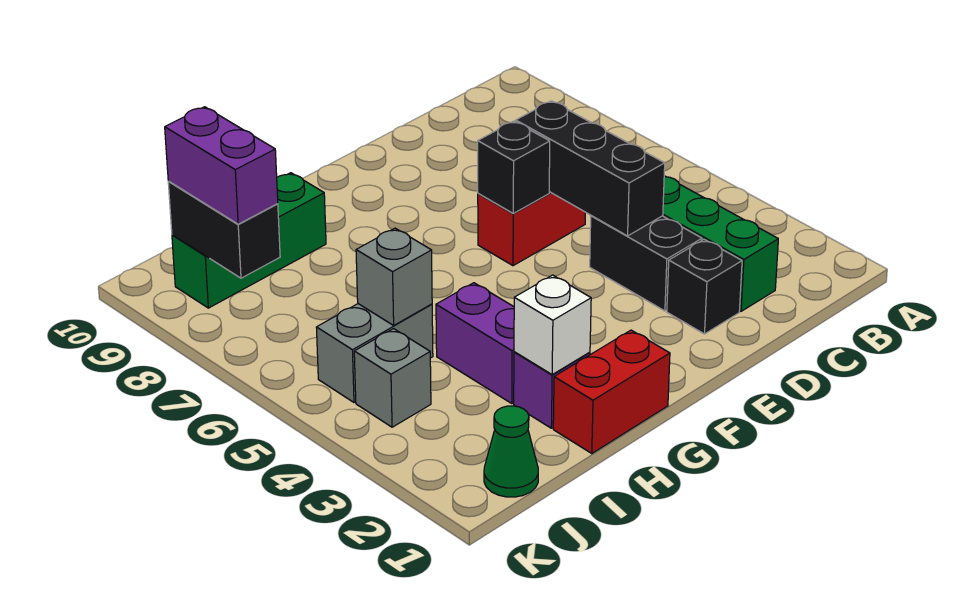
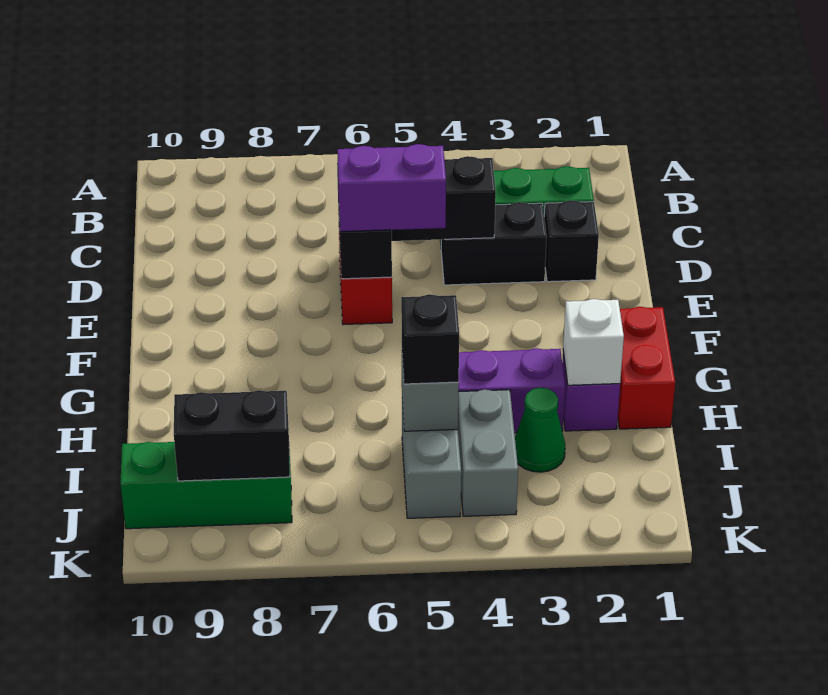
green 1x3 brick [172,173,326,308] -> green 1x3 brick turned to [120,442,292,529]
none -> black 1x1 brick [401,294,459,384]
green 1x1 cone [484,406,538,497] -> green 1x1 cone moved to [515,388,565,472]
grey 1x1 brick [354,329,431,427] -> grey 1x2 brick [458,389,518,516]
purple 1x2 brick [165,107,278,224] -> purple 1x2 brick moved to [337,144,446,232]

